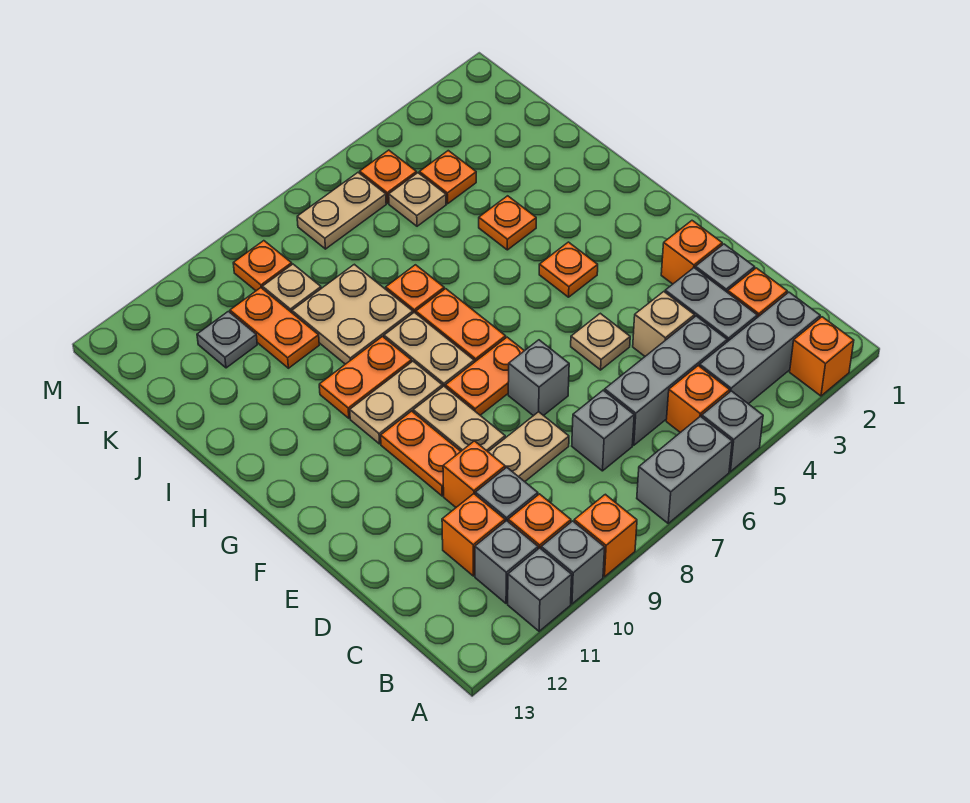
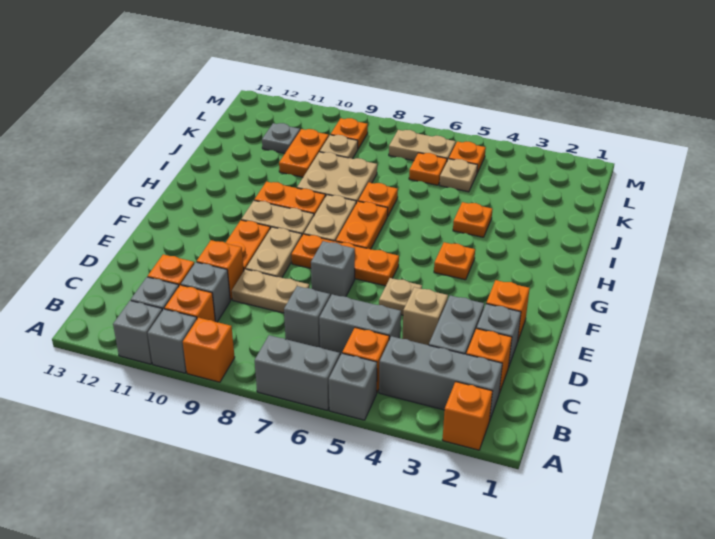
grey 1x3 brick [605,316,727,445] -> grey 1x2 brick [319,294,401,354]
orange 1x2 plate [445,337,524,415] -> orange 1x3 plate [291,234,399,286]
orange 1x1 plate [419,151,476,204] -> orange 1x1 plate moved to [409,153,447,185]

